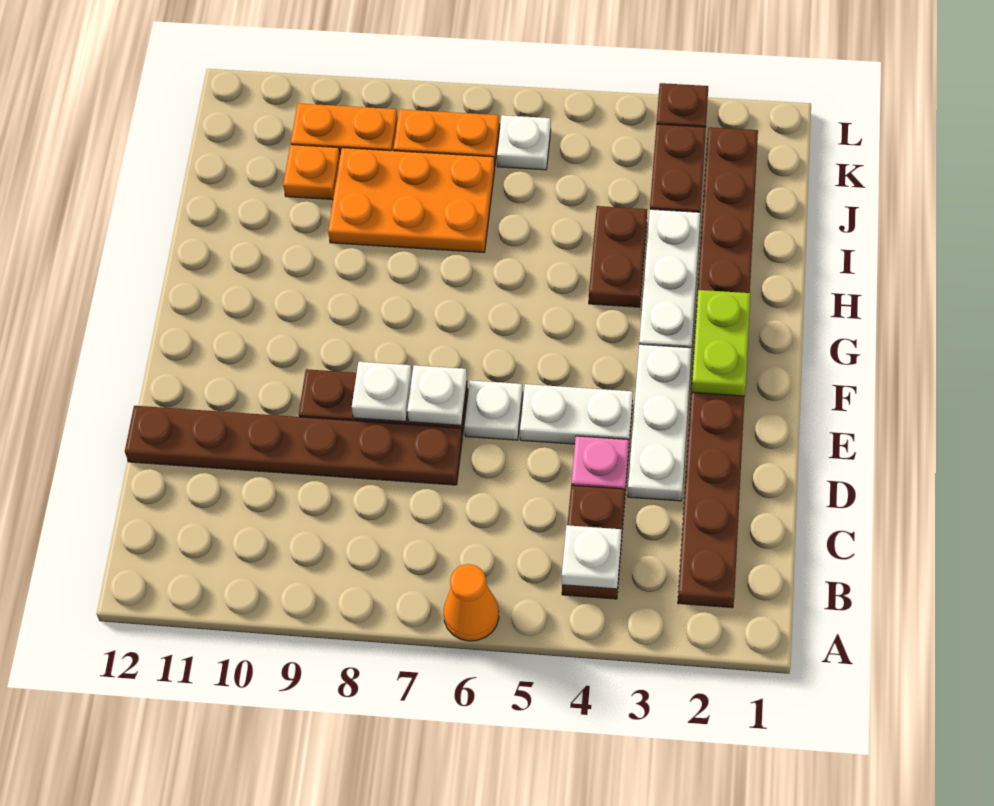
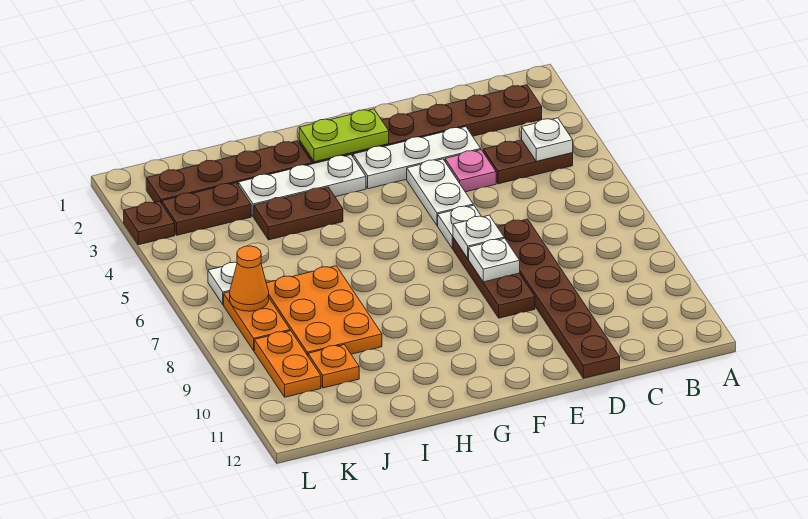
orange 1x1 cone [444,564,499,641] -> orange 1x1 cone moved to [230,246,269,311]

